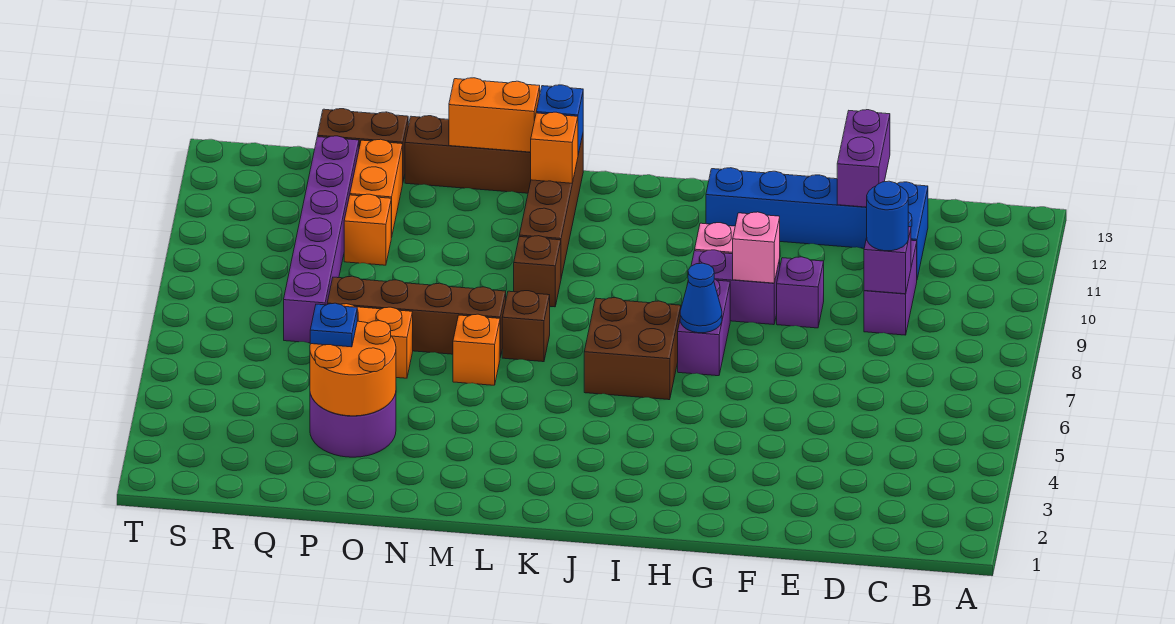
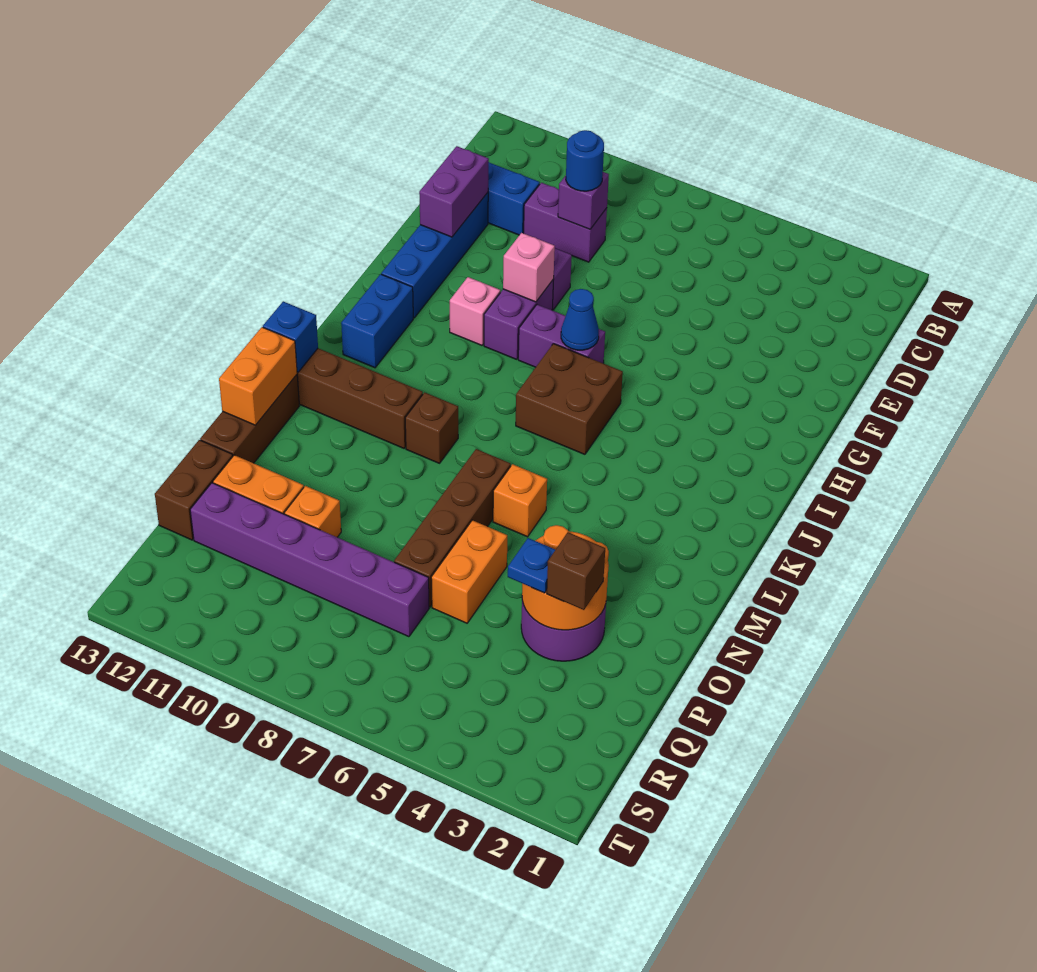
purple 1x2 brick [837,110,890,207] -> purple 1x2 brick turned to [419,146,489,237]
none -> blue 1x2 brick [341,274,413,368]
brown 1x1 brick [502,291,550,362] -> brown 1x1 brick moved to [547,532,605,610]
orange 1x1 brick [530,112,578,183] -> none

